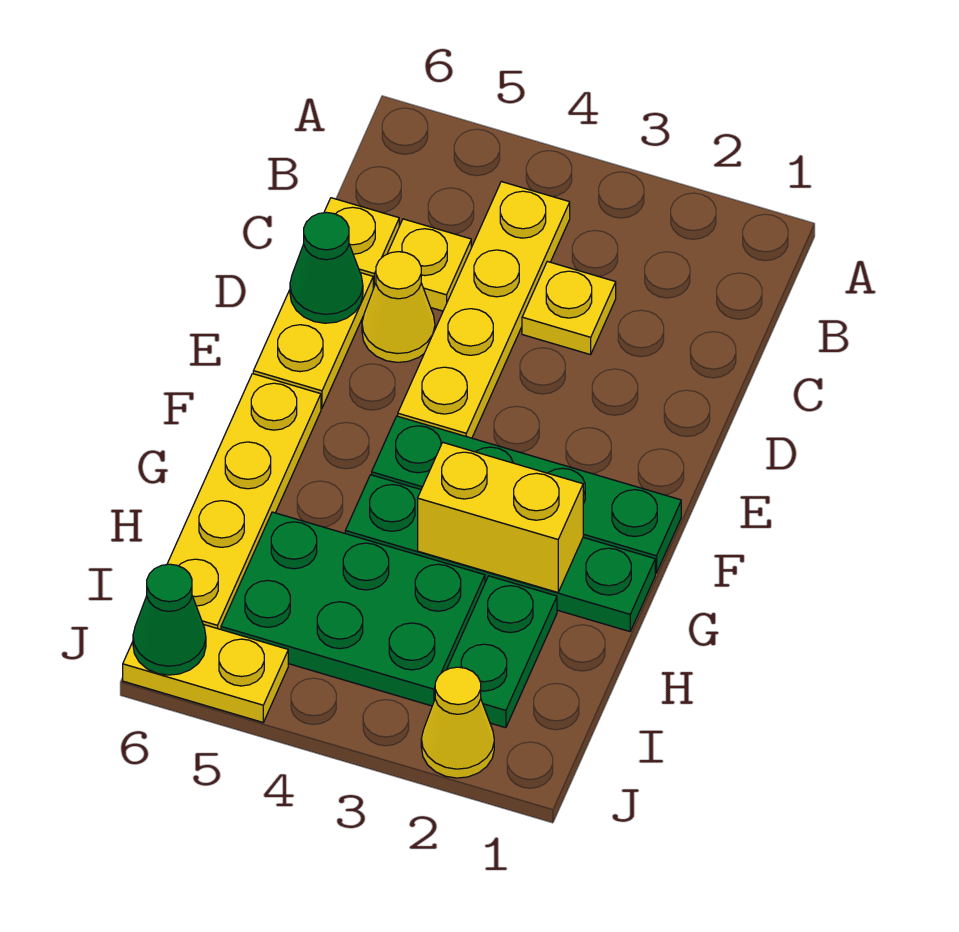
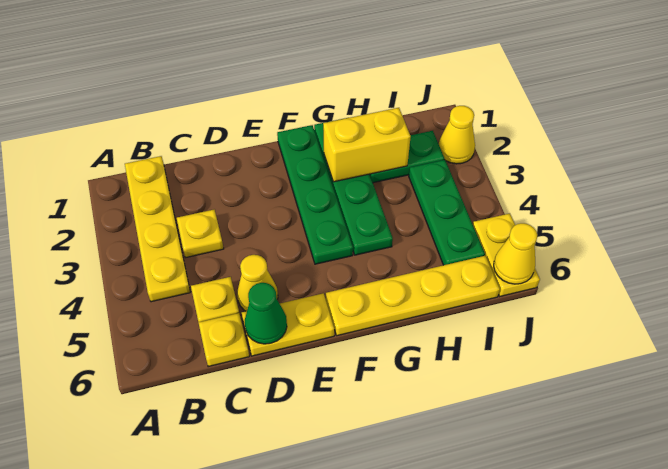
yellow 1x4 plate [398,182,570,438] -> yellow 1x4 plate turned to [125,156,190,302]
yellow 1x2 brick [418,443,583,592] -> yellow 1x2 brick turned to [323,108,411,182]
green 2x3 plate [221,512,485,706] -> green 1x3 plate [409,160,485,265]
green 1x1 cone [133,564,206,675] -> yellow 1x1 cone [494,223,537,284]

